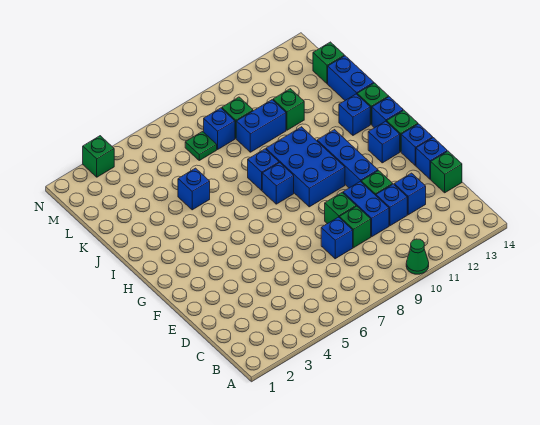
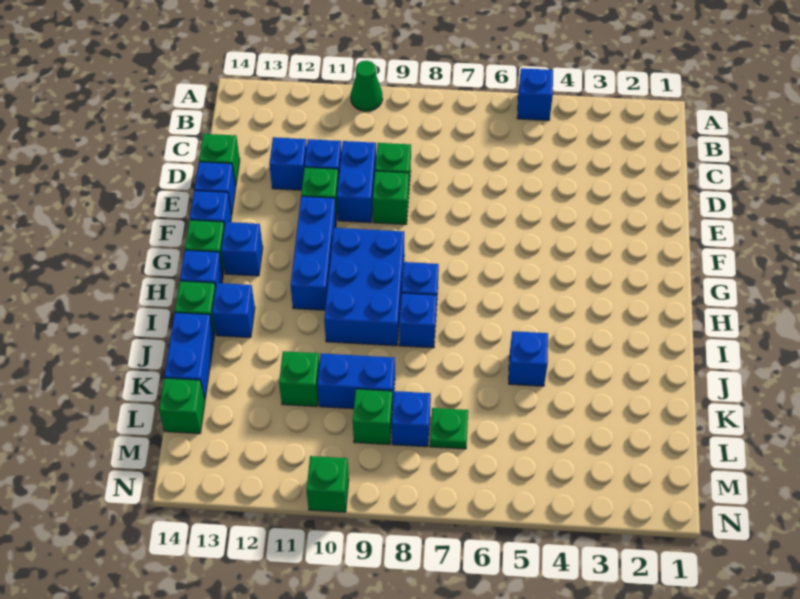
blue 1x1 brick [321,217,353,259] -> blue 1x1 brick moved to [517,68,553,121]
green 1x1 brick [83,136,114,177] -> green 1x1 brick moved to [307,456,349,512]

